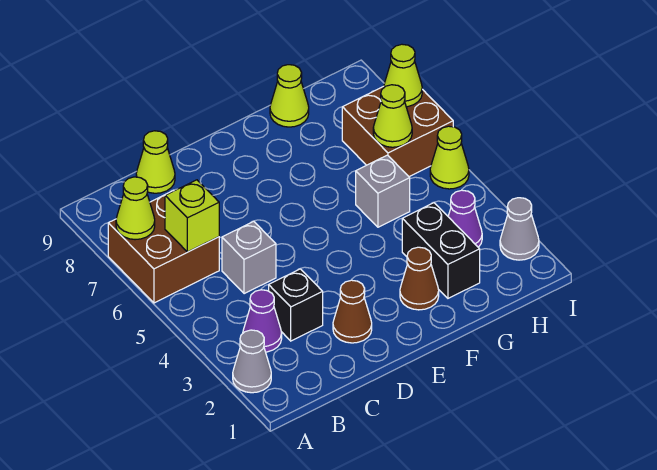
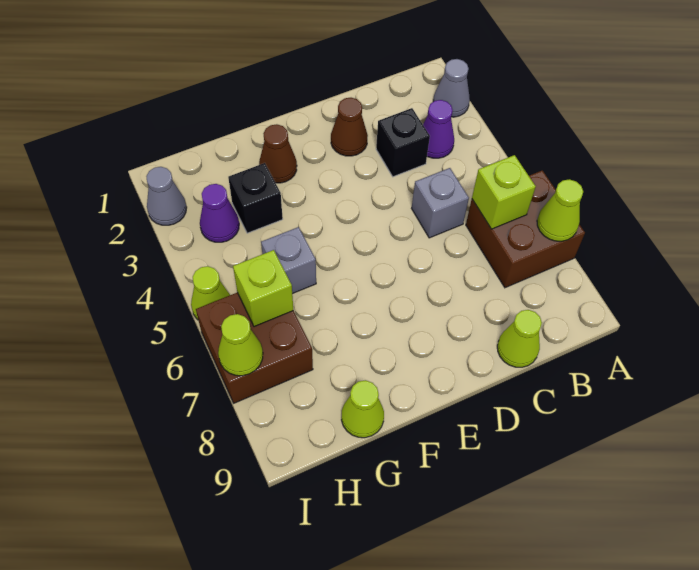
black 1x2 brick [402,203,480,298] -> black 1x1 brick [228,163,283,233]
lime 1x1 cone [373,85,412,147] -> lime 1x1 brick [233,250,293,327]

